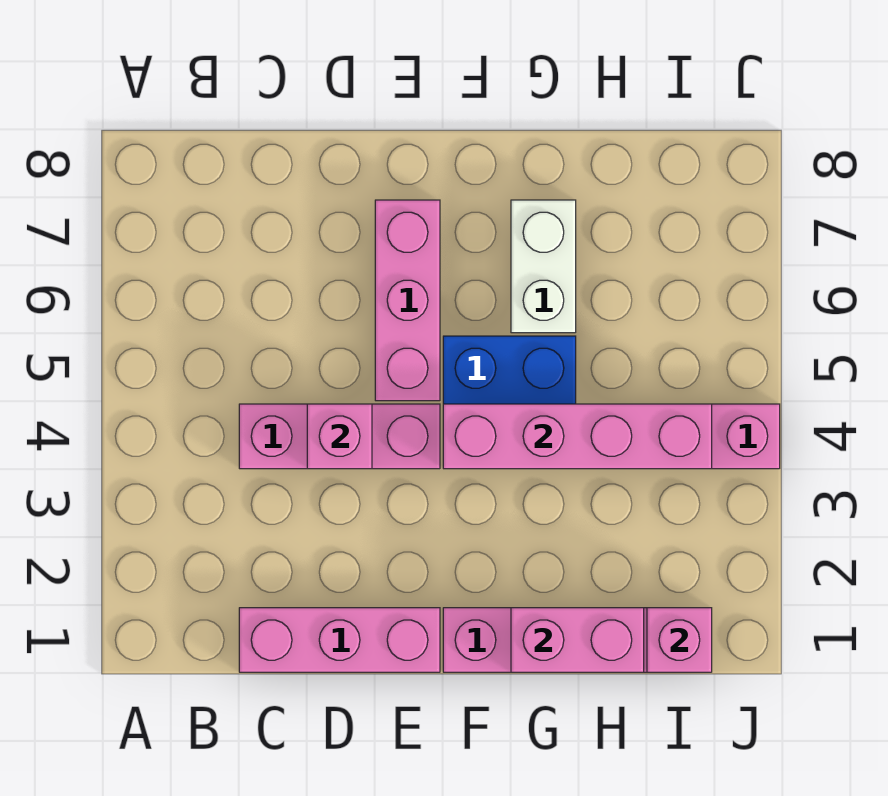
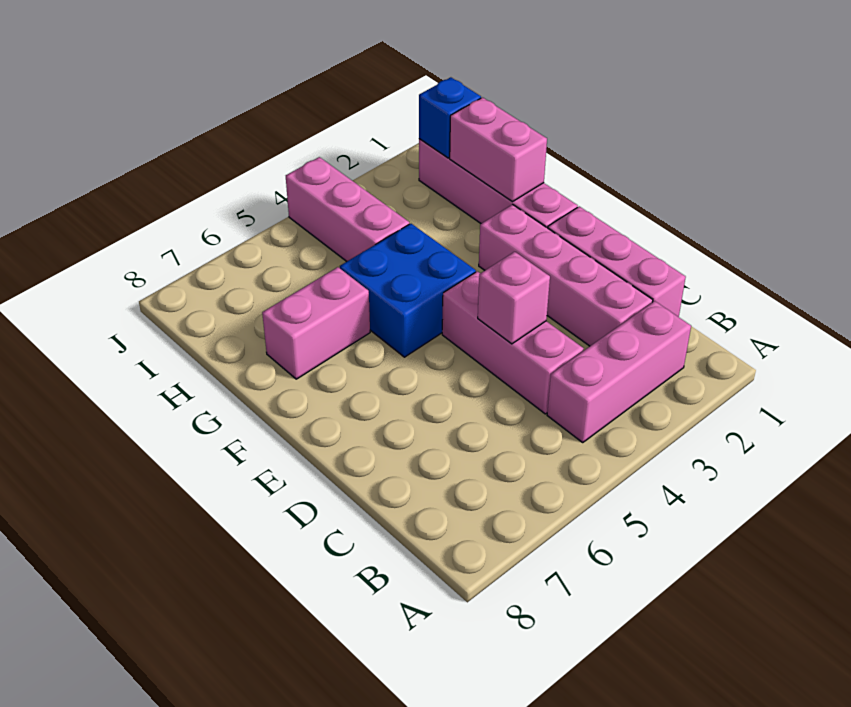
pink 1x3 brick [375,200,440,401] -> pink 1x3 brick moved to [547,301,691,442]
pink 1x4 brick [443,404,712,469] -> pink 1x4 brick moved to [479,205,653,346]
white 1x2 brick [511,200,576,333] -> pink 1x2 brick [262,267,370,379]
pink 1x1 brick [647,608,712,672] -> blue 1x1 brick [419,77,481,158]

